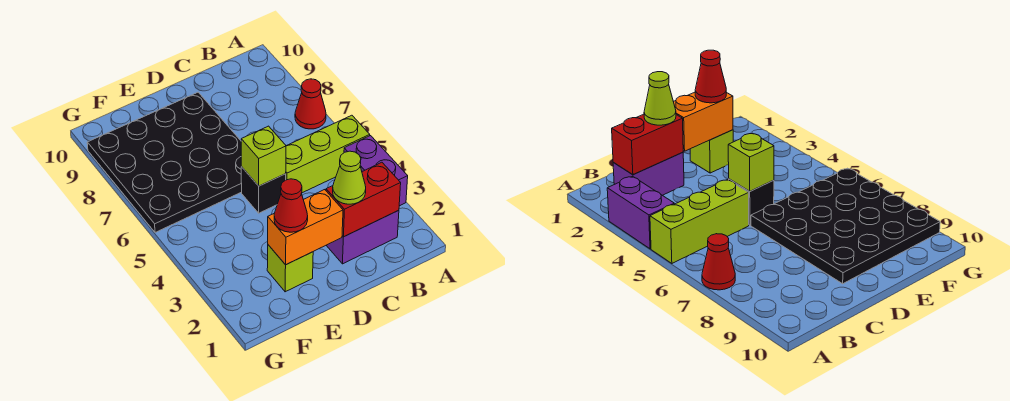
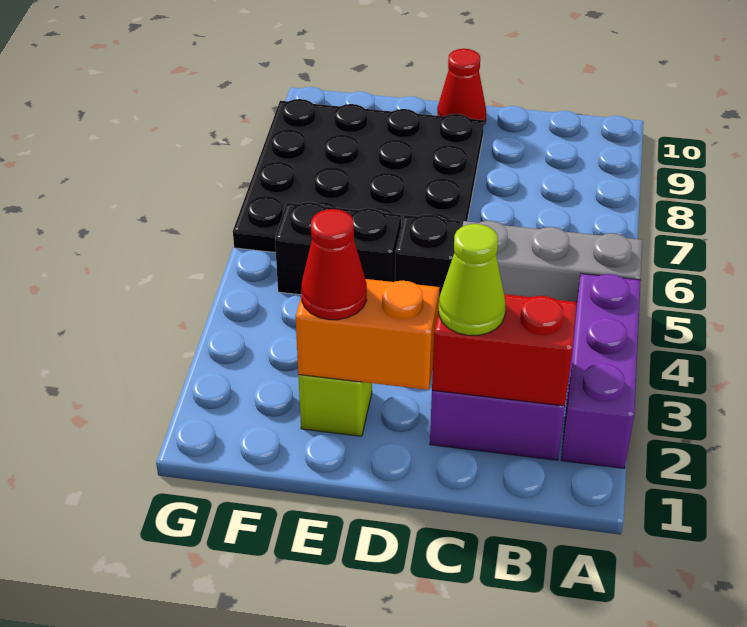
purple 1x2 brick [344,136,408,206] -> purple 1x3 brick [561,274,641,468]
lime 1x3 brick [286,115,370,193] -> grey 1x3 brick [462,221,642,302]
red 1x1 cone [295,79,326,129] -> red 1x1 cone moved to [437,49,486,124]
lime 1x1 brick [241,126,286,186] -> none
none -> black 1x2 brick [275,202,401,295]

